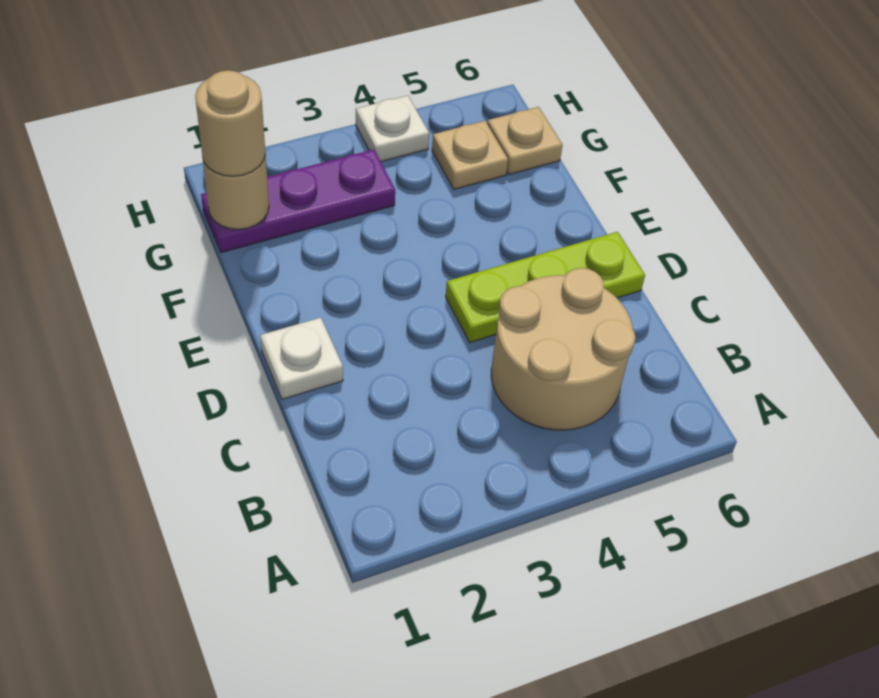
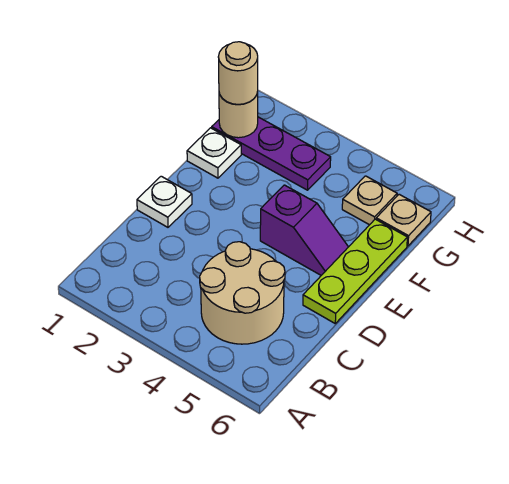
lime 1x3 plate [446,232,645,342] -> lime 1x3 plate turned to [303,219,407,323]
none -> purple 1x2 slope [260,185,348,275]
white 1x1 plate [356,96,429,162] -> white 1x1 plate moved to [187,128,241,178]

